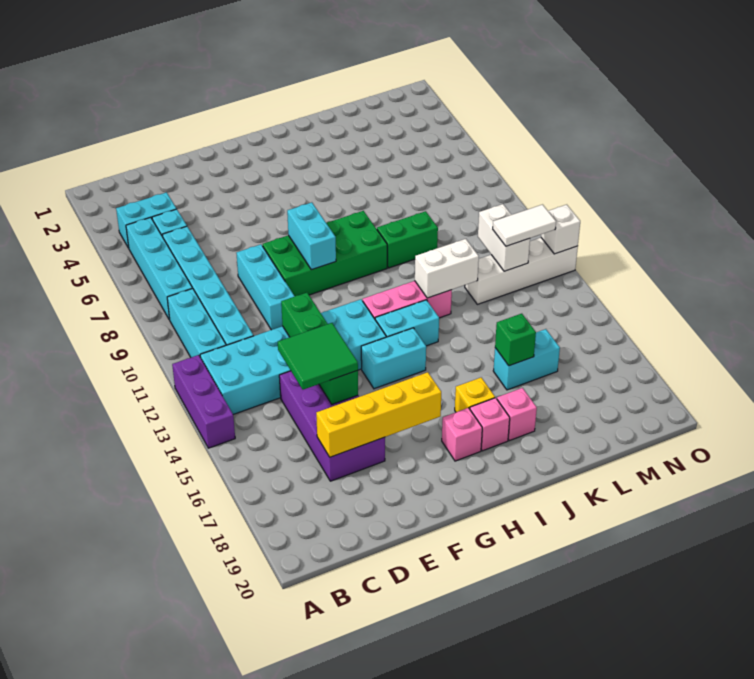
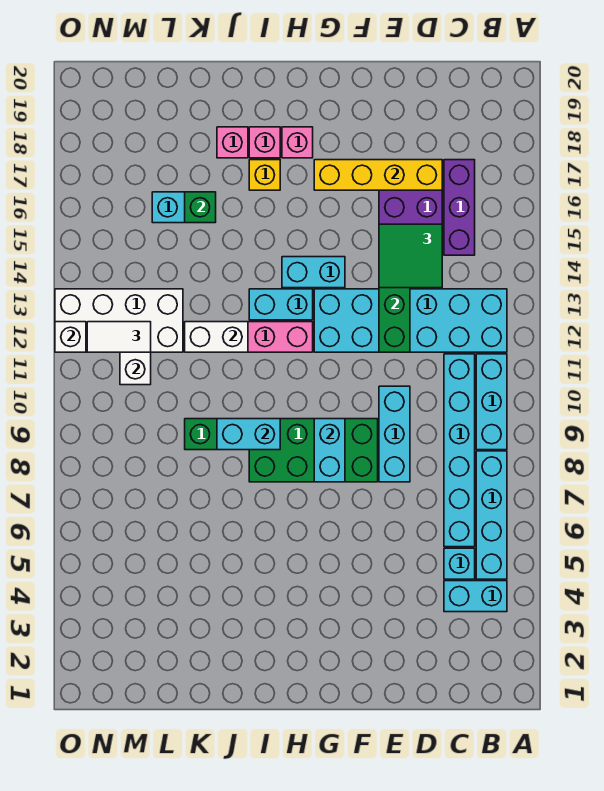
purple 1x3 brick [172,355,235,448] -> purple 1x3 brick moved to [444,160,475,255]
none -> cyan 1x2 brick [217,419,280,450]
white 1x4 brick [465,238,578,304] -> white 2x4 brick [55,289,183,352]

